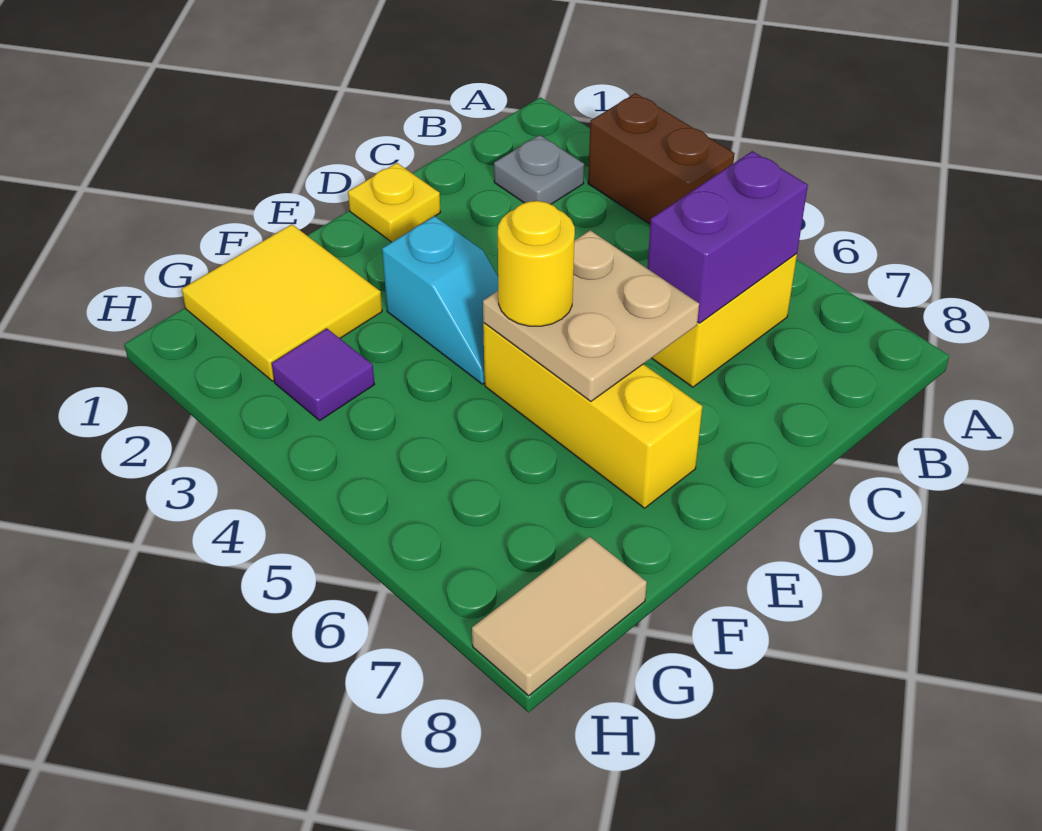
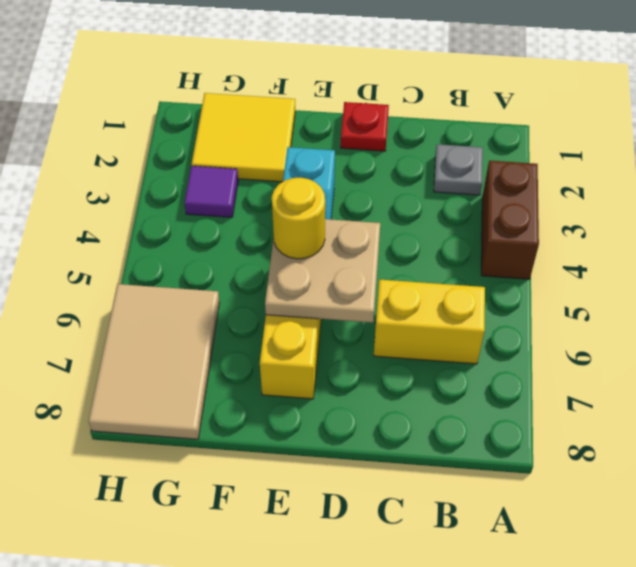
purple 1x2 brick [647,151,808,323] -> none
yellow 1x1 plate [348,163,441,242] -> red 1x1 plate [341,102,389,151]
tan 1x2 tile [472,537,647,696] -> tan 2x3 tile [89,284,219,439]

